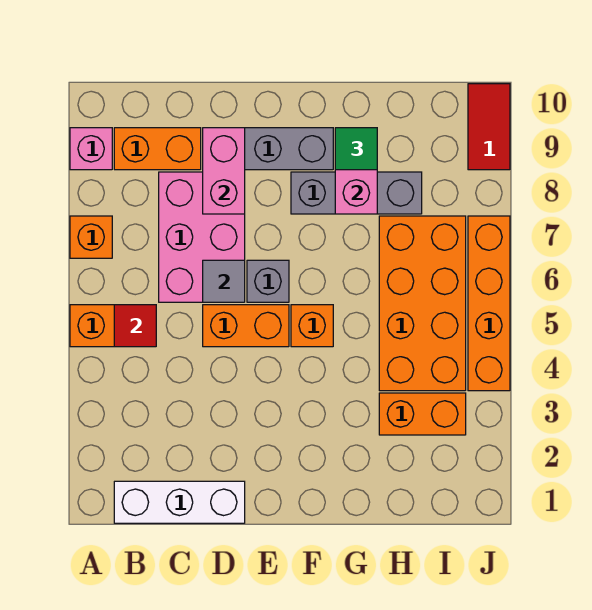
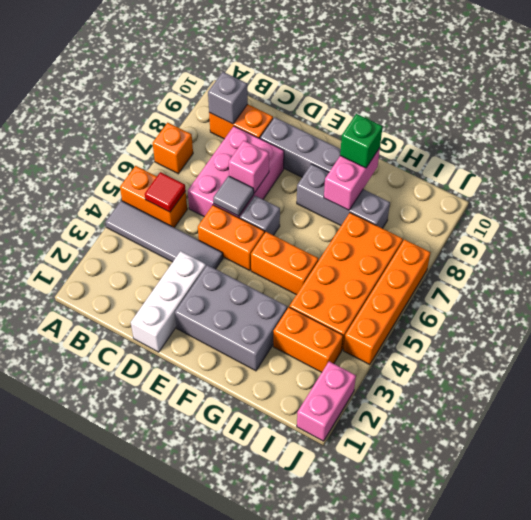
none -> grey 1x4 tile [106,201,223,269]
pink 1x1 brick [70,128,112,170] -> pink 1x1 brick moved to [229,141,269,193]
white 1x3 brick [114,481,245,523] -> white 1x3 brick turned to [131,251,206,352]
none -> grey 1x1 brick [208,72,248,124]
pink 1x2 brick [203,128,245,214] -> pink 1x2 brick moved to [297,361,356,441]
none -> grey 2x3 brick [175,265,287,371]
orange 1x1 brick [291,305,333,347] -> orange 1x2 brick [251,232,318,295]
green 1x1 tile [335,128,377,170] -> green 1x1 brick [340,114,383,168]
red 1x2 tile [468,84,510,170] -> none

